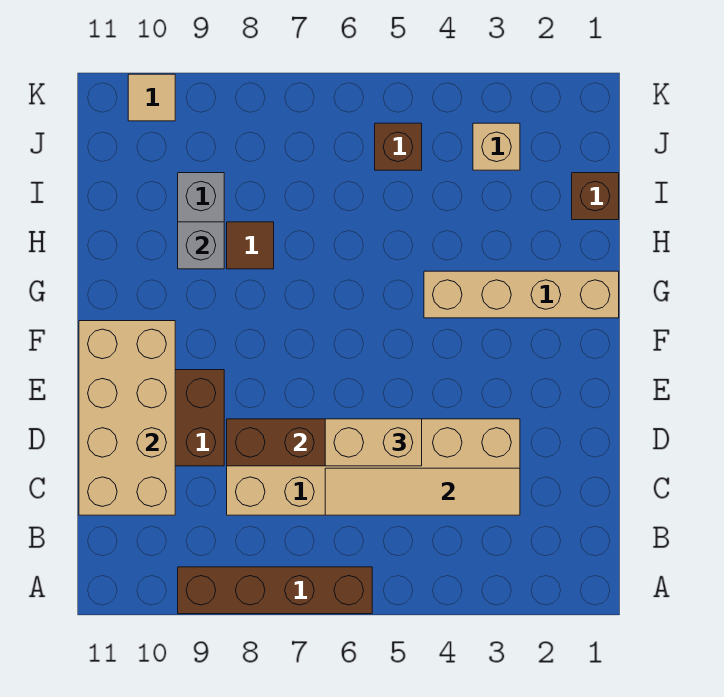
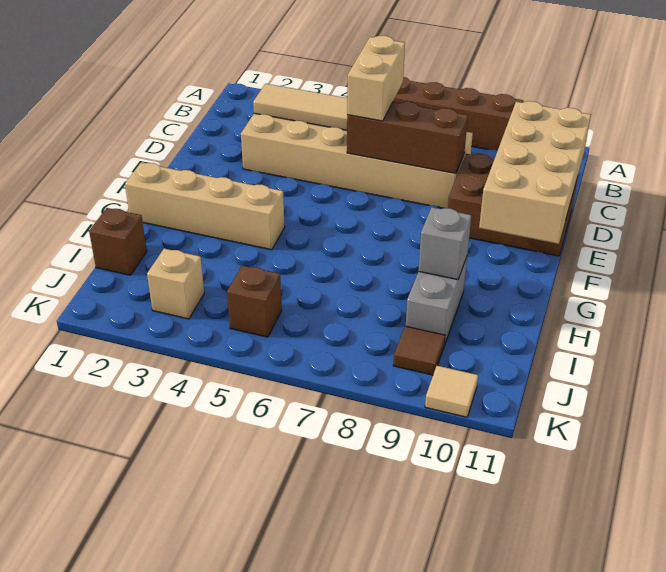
tan 1x2 brick [325,419,422,466] -> tan 1x2 brick turned to [347,36,405,121]
brown 1x1 tile [227,222,274,269] -> brown 1x1 tile moved to [393,326,445,375]

